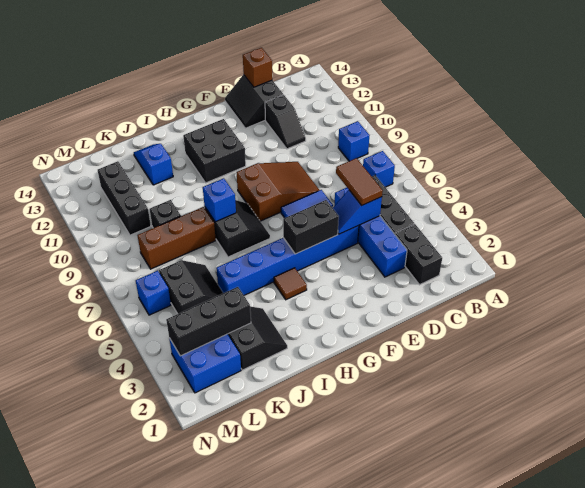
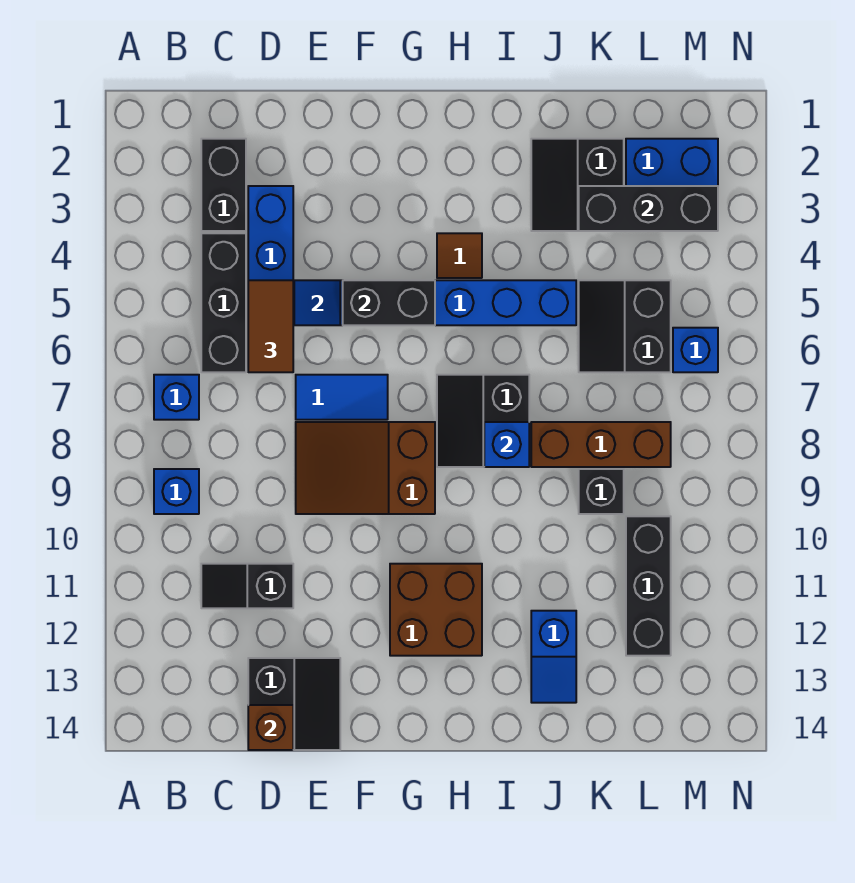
black 1x2 slope [265,95,306,149] -> black 1x2 slope turned to [201,564,293,608]
black 2x2 brick [183,119,246,183] -> brown 2x2 brick [390,564,482,656]

